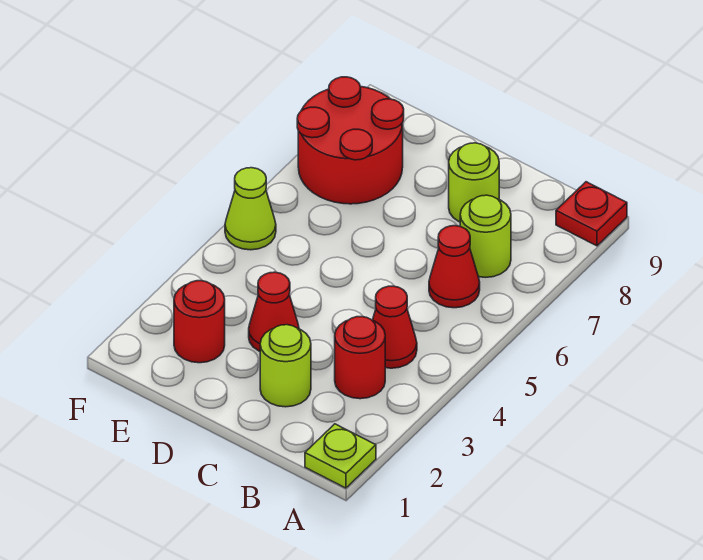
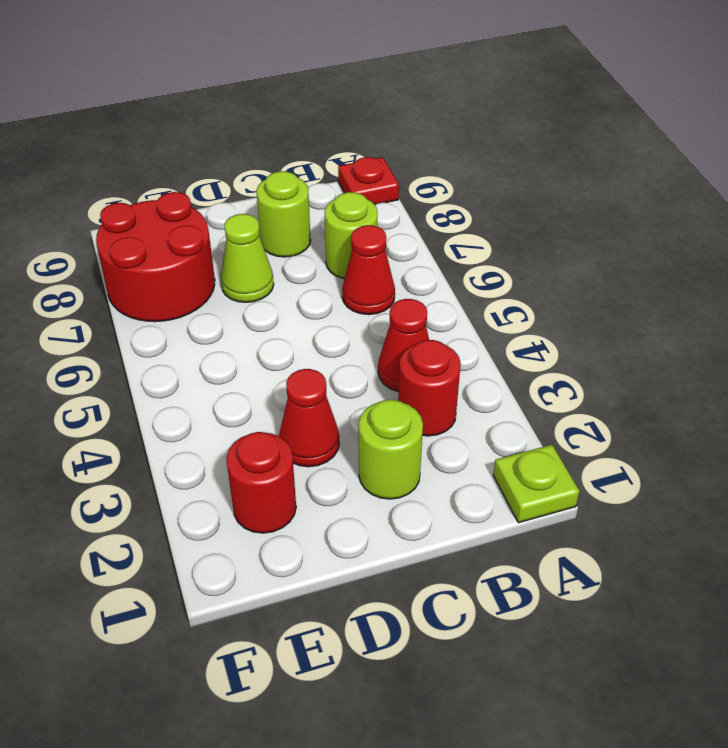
lime 1x1 cone [225,168,276,250] -> lime 1x1 cone moved to [221,214,274,302]

